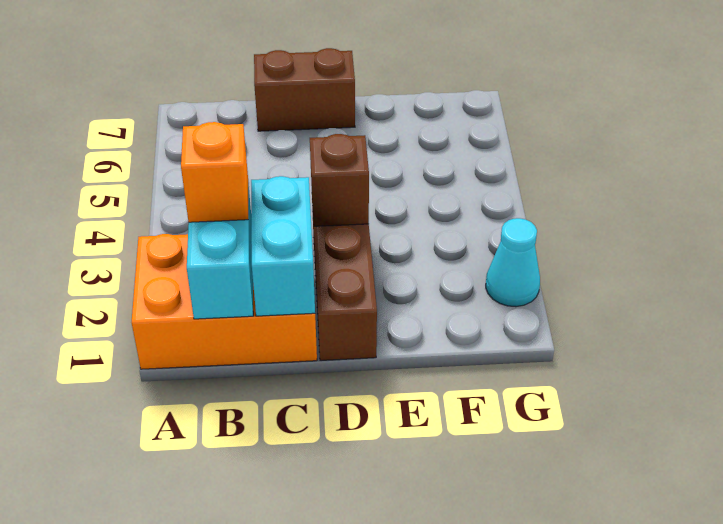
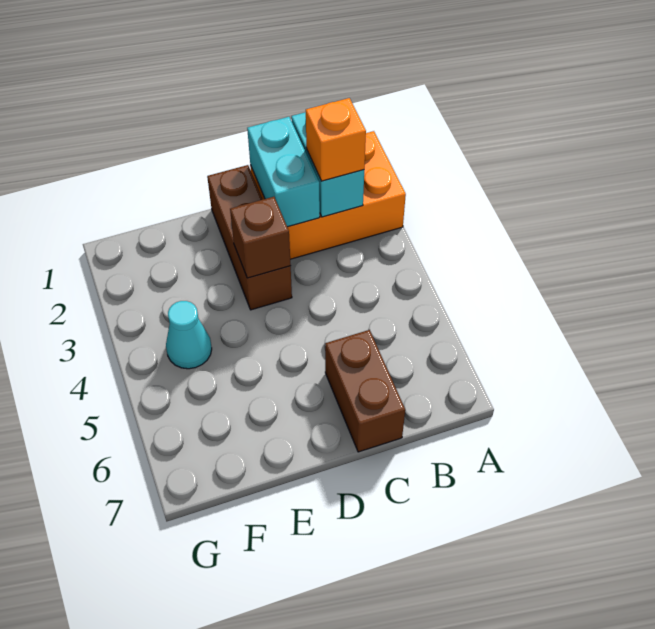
brown 1x2 brick [254,48,355,131] -> brown 1x2 brick turned to [325,330,405,452]
cyan 1x1 cone [486,218,540,307] -> cyan 1x1 cone moved to [166,301,212,369]

